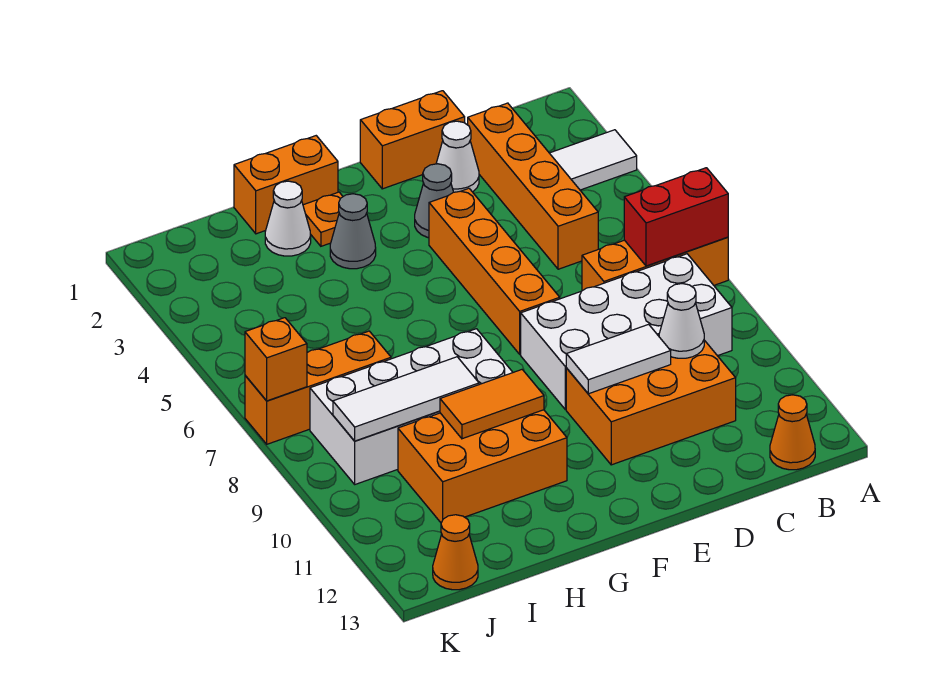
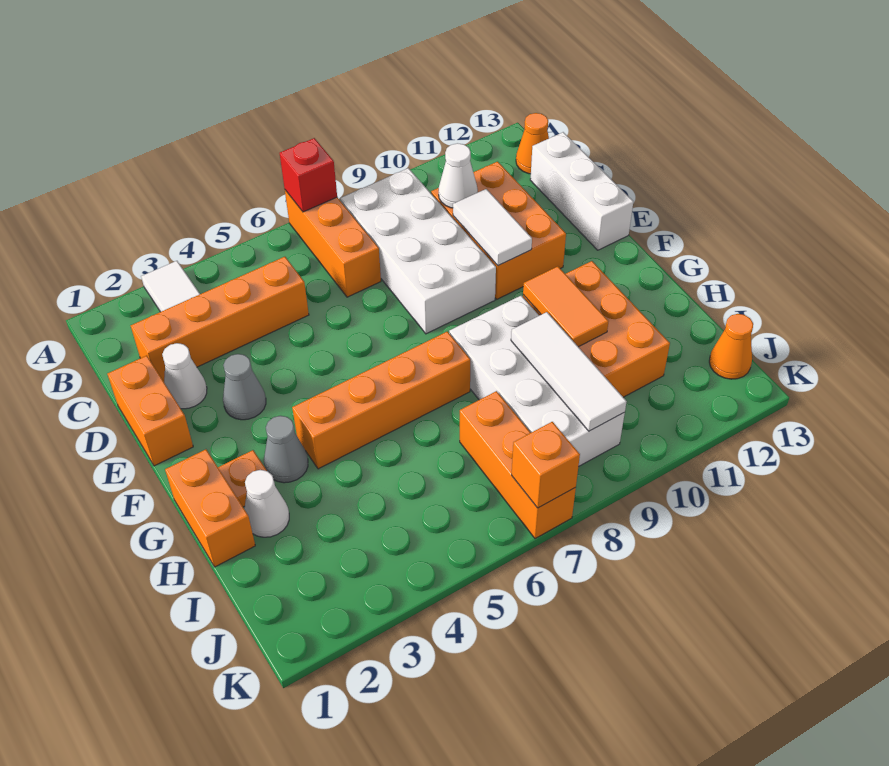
red 1x2 brick [624,168,728,266] -> red 1x1 brick [280,138,337,212]
none -> white 1x3 brick [530,132,633,250]
orange 1x4 brick [429,188,560,354] -> orange 1x4 brick moved to [292,331,470,469]

